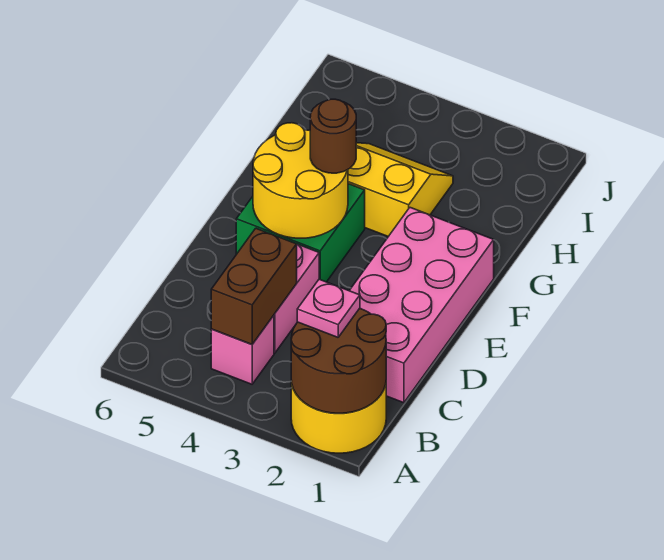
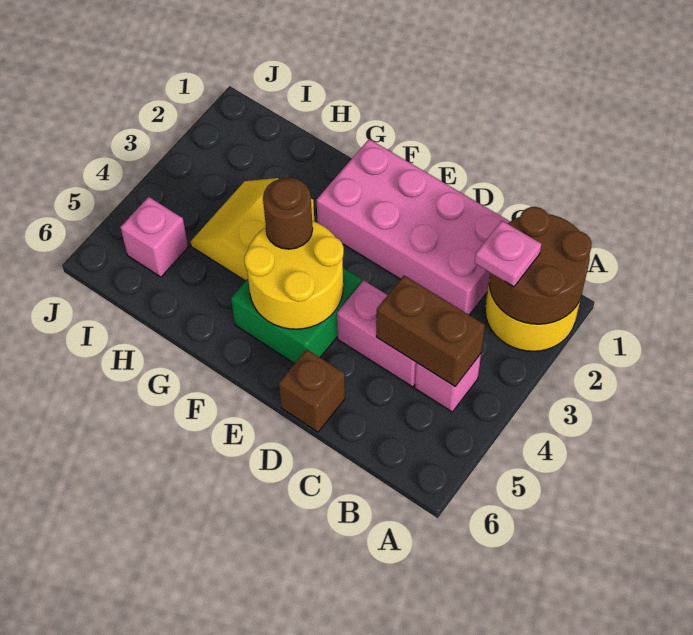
none -> brown 1x1 brick [279,349,345,432]
none -> pink 1x1 brick [121,197,188,277]

